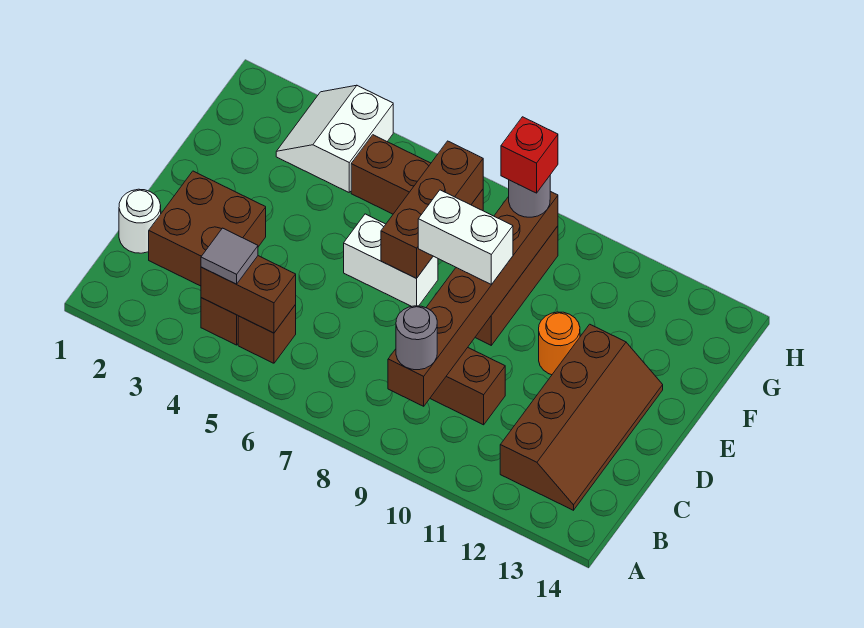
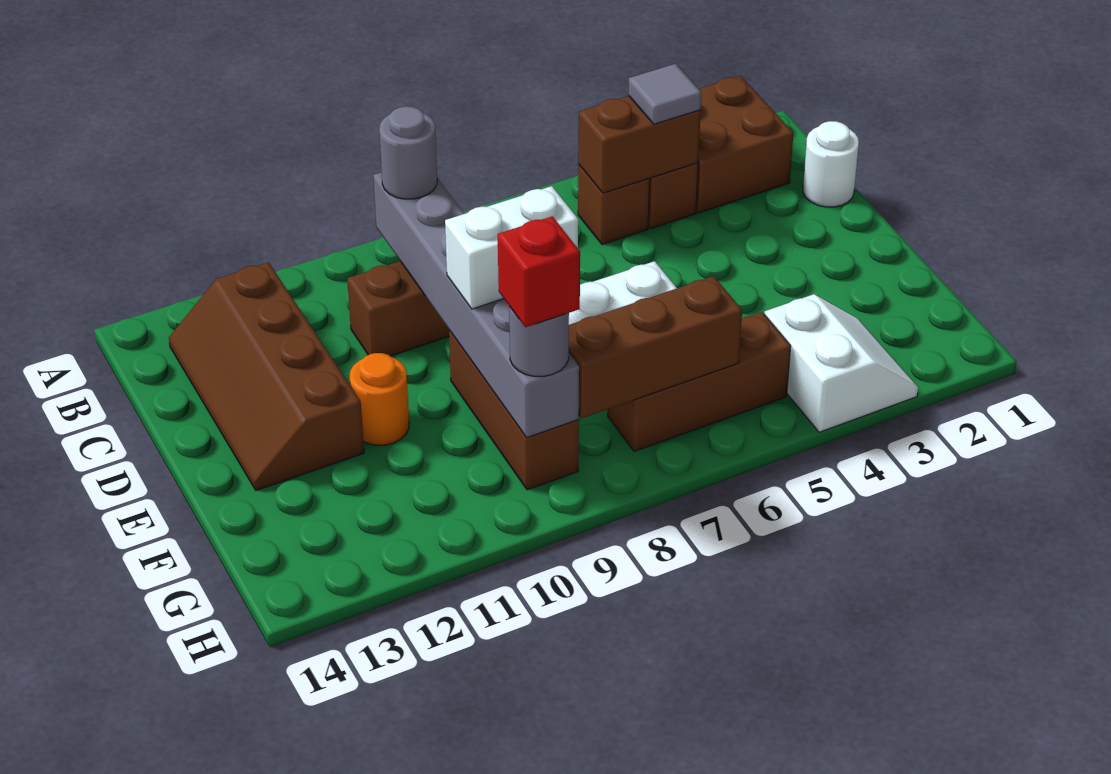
brown 1x6 brick [388,191,558,406] -> grey 1x6 brick [373,172,579,438]
brown 2x2 brick [149,171,266,286] -> brown 2x2 brick moved to [696,76,793,213]
brown 1x3 brick [381,141,483,278] -> brown 1x3 brick turned to [569,276,742,418]

